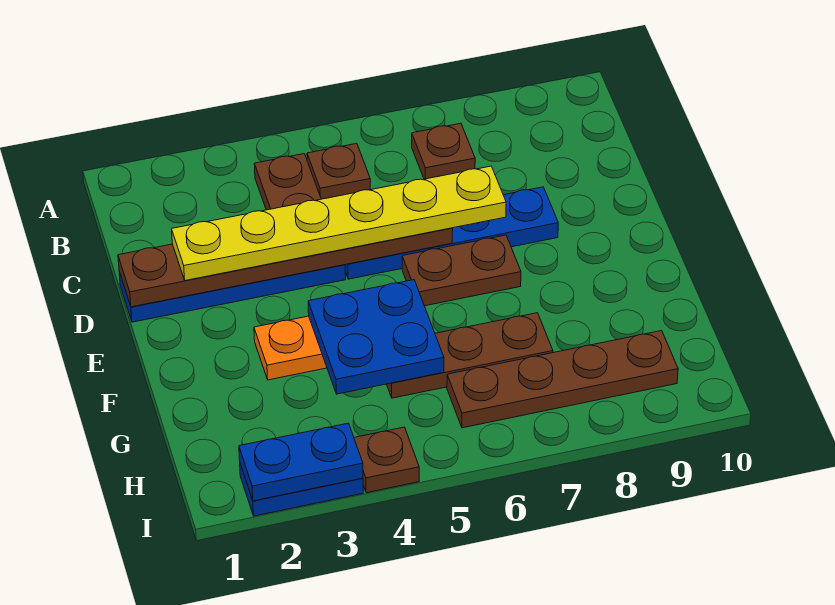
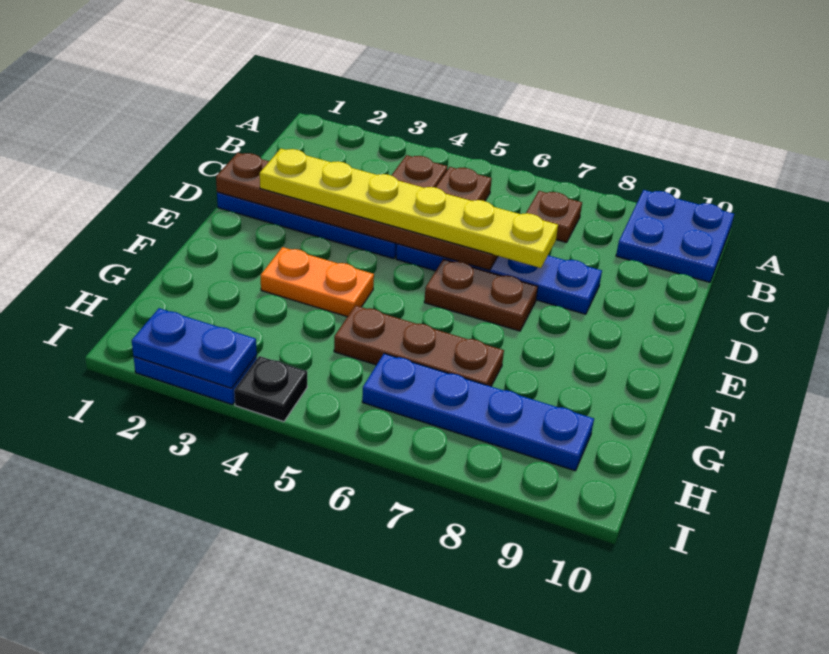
blue 2x2 plate [308,280,444,394] -> blue 2x2 plate moved to [616,190,734,282]
brown 1x4 plate [447,331,678,428] -> blue 1x4 plate [362,354,594,471]
brown 1x1 plate [354,427,419,493] -> black 1x1 plate [234,356,307,422]

